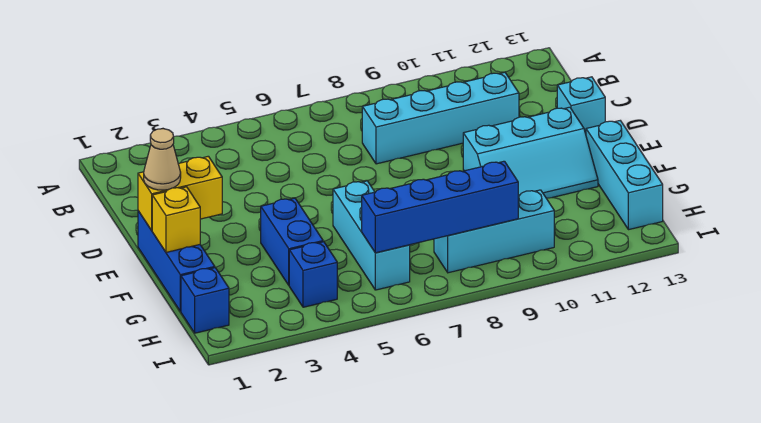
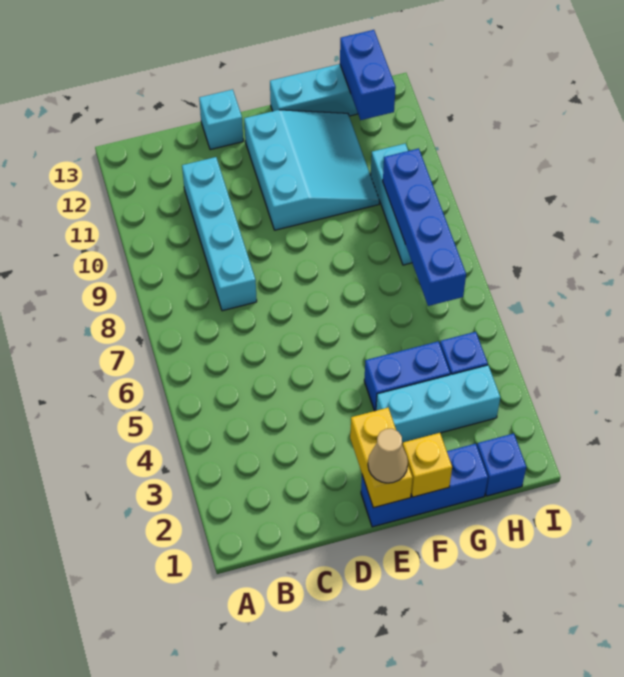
cyan 2x3 slope [463,107,598,198] -> cyan 3x3 slope [244,110,379,230]
cyan 1x3 brick [333,181,410,290] -> cyan 1x3 brick moved to [376,365,500,443]
none -> blue 1x2 brick [340,30,396,120]

